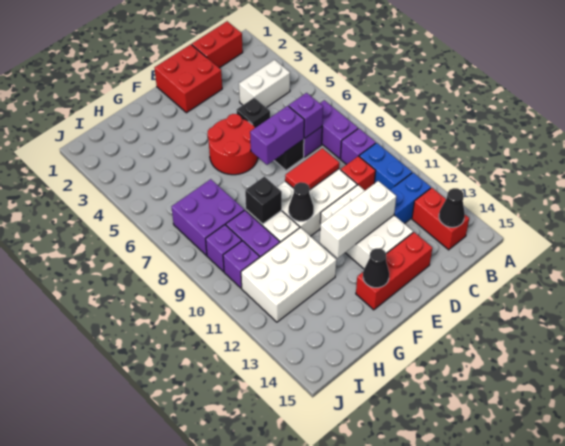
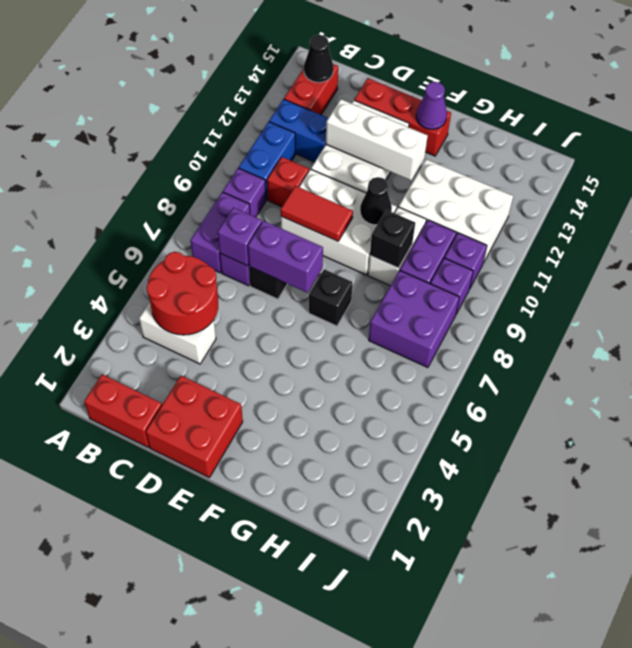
black 1x1 brick [237,98,270,128] -> black 1x1 brick moved to [309,269,353,326]
red 2x2 round brick [208,114,258,175] -> red 2x2 round brick moved to [146,252,218,335]
black 1x1 cone [363,248,389,288] -> purple 1x1 cone [416,82,447,129]

